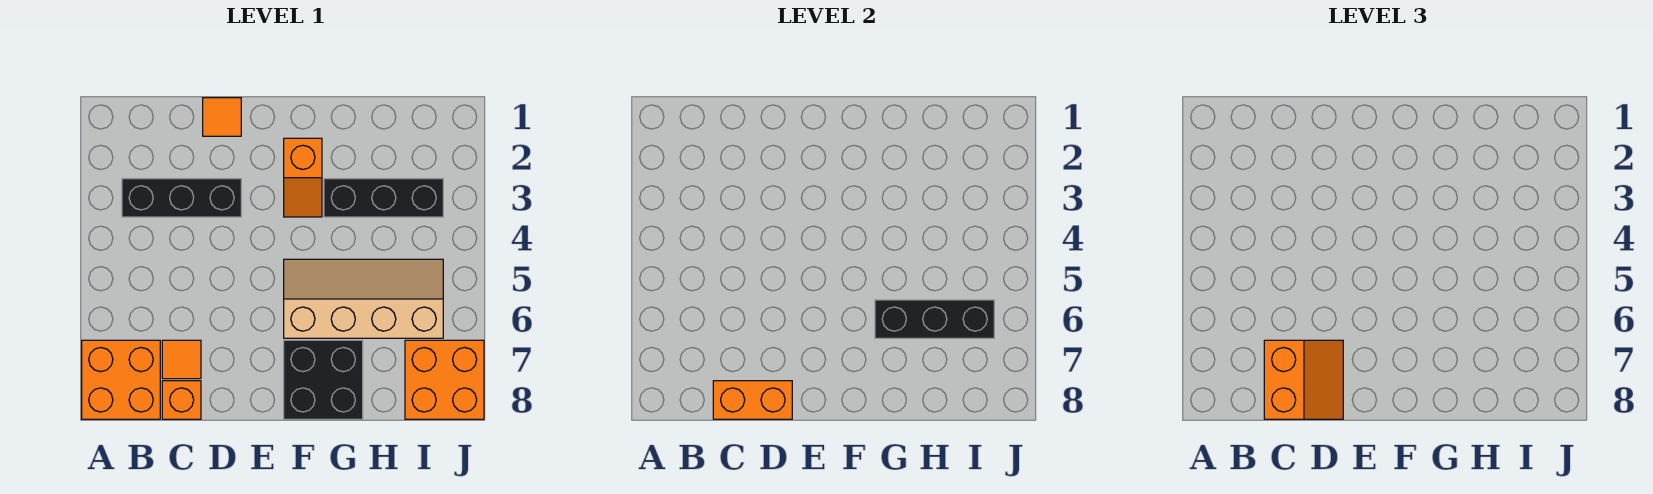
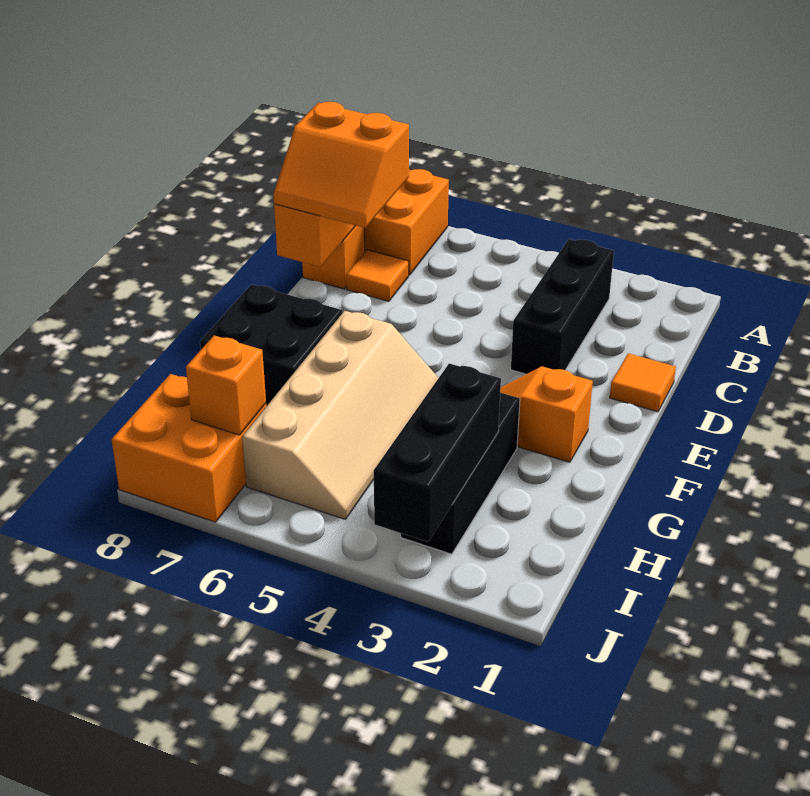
black 1x3 brick [875,300,994,338] -> black 1x3 brick moved to [374,363,501,542]
none -> orange 1x1 brick [186,336,266,435]

